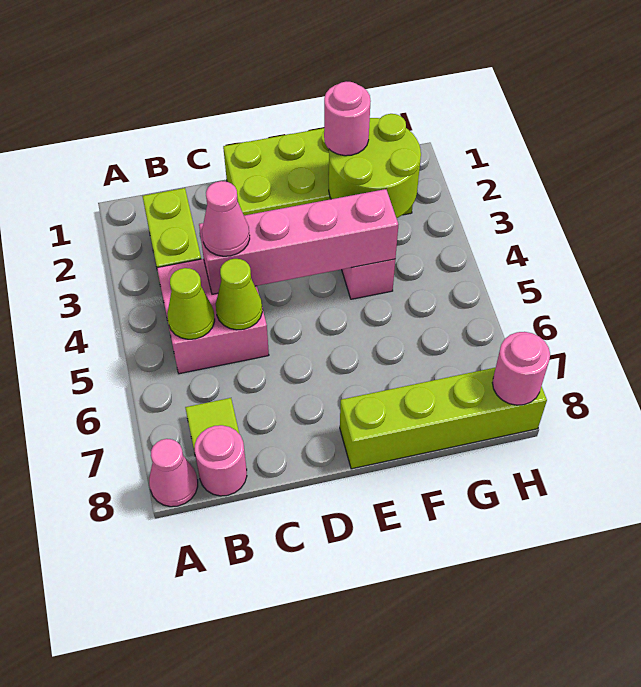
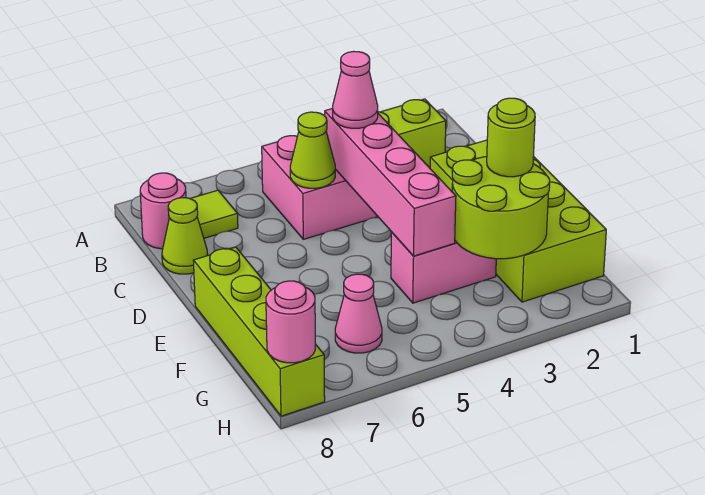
pink 1x1 cone [149,439,198,507] -> pink 1x1 cone moved to [335,274,382,353]
lime 1x1 cone [167,268,215,339] -> lime 1x1 cone moved to [162,198,208,274]
pink 1x1 round brick [324,82,371,156] -> lime 1x1 round brick [487,98,535,177]

